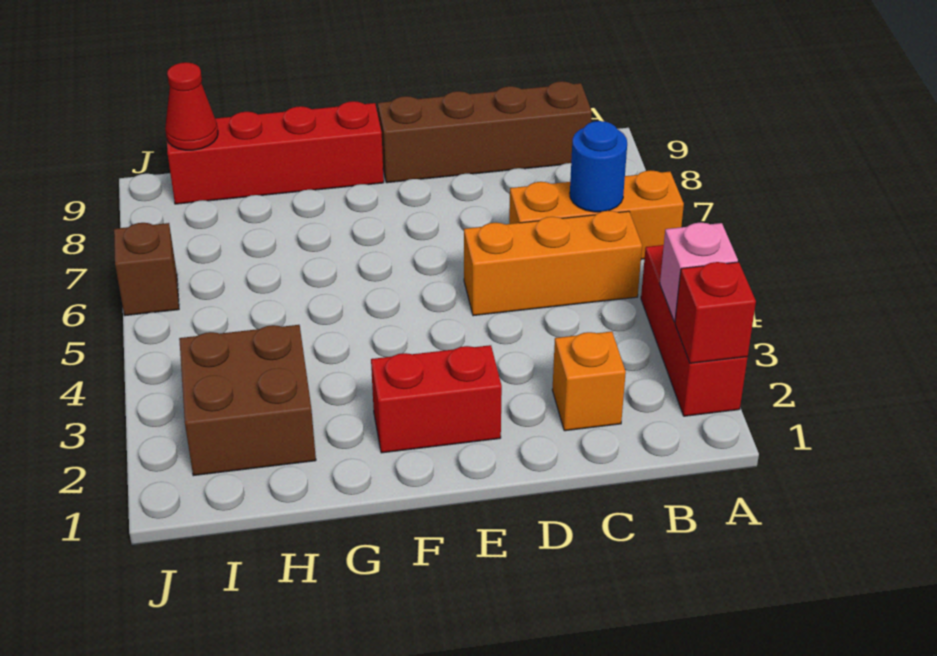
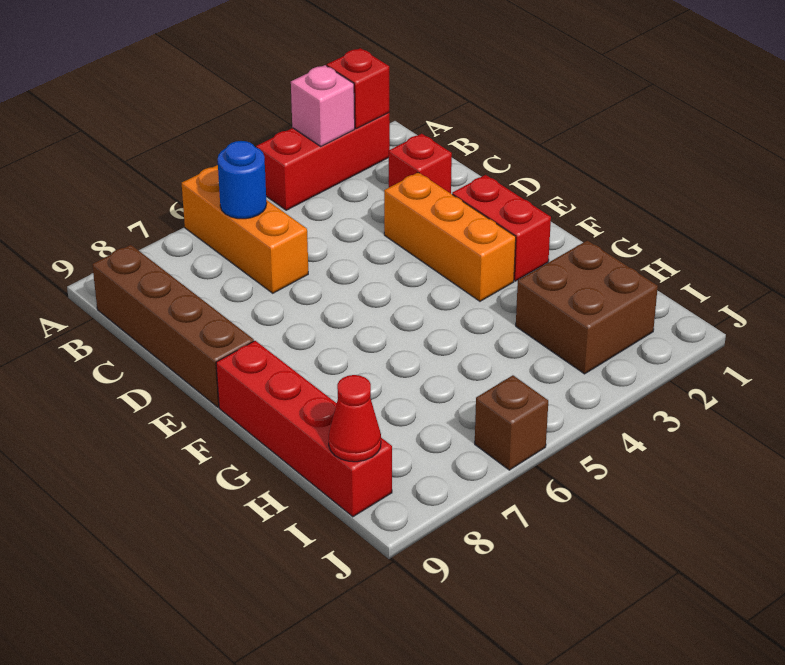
orange 1x3 brick [464,211,642,316] -> orange 1x3 brick moved to [384,172,516,301]
orange 1x1 brick [552,332,626,431] -> red 1x1 brick [389,134,452,193]

